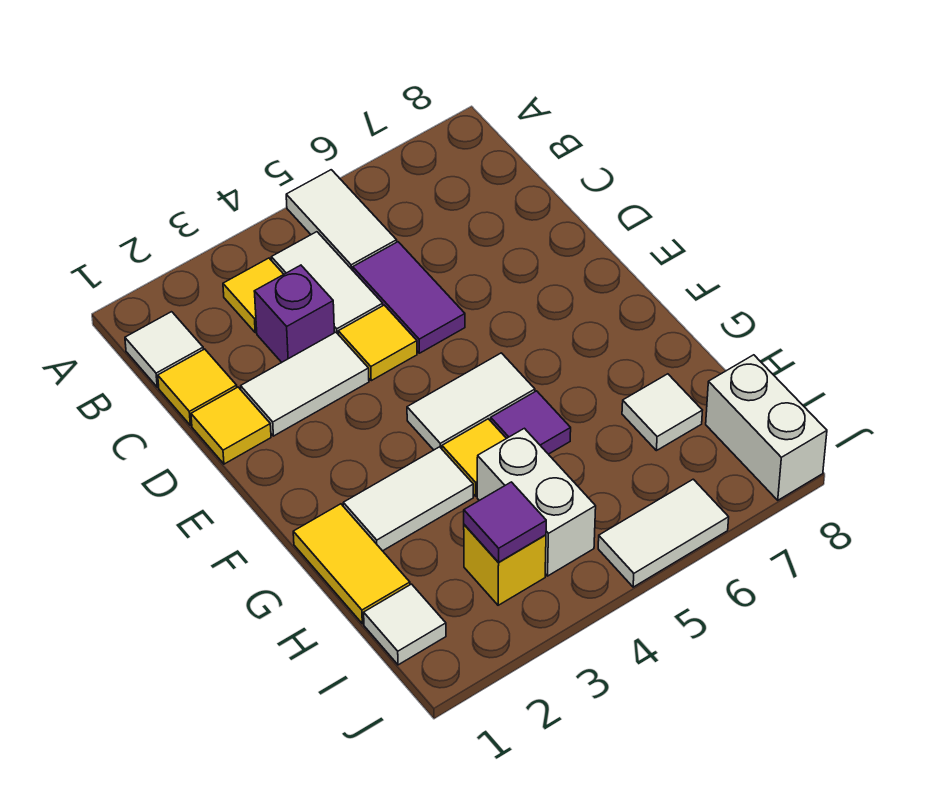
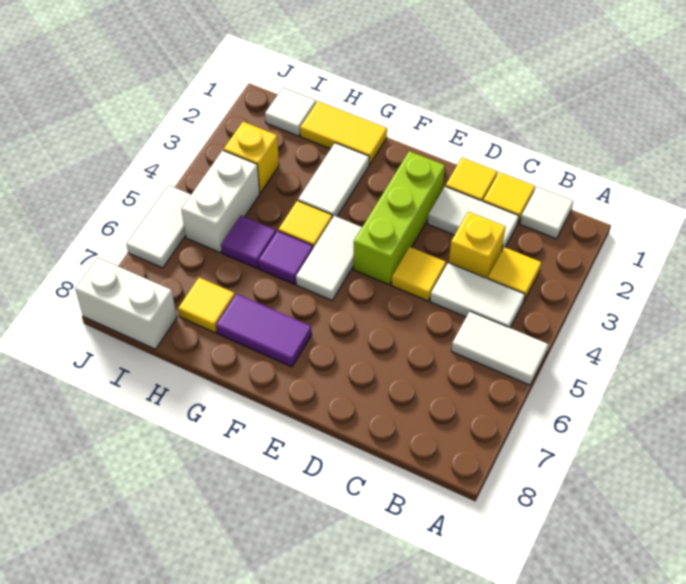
purple 1x1 brick [254,265,334,362] -> yellow 1x1 brick [449,212,505,279]
purple 1x2 tile [353,242,465,353] -> purple 1x2 tile moved to [216,294,312,367]
white 1x2 tile [241,332,369,436] -> white 1x2 tile turned to [428,186,519,250]
none -> lime 1x3 brick [353,151,445,285]
white 1x2 brick [477,428,596,576] -> white 1x2 brick turned to [181,150,260,253]
white 1x1 tile [622,374,703,451] -> yellow 1x1 tile [178,278,235,333]
purple 1x1 tile [464,482,546,562] -> purple 1x1 tile moved to [221,216,276,268]

